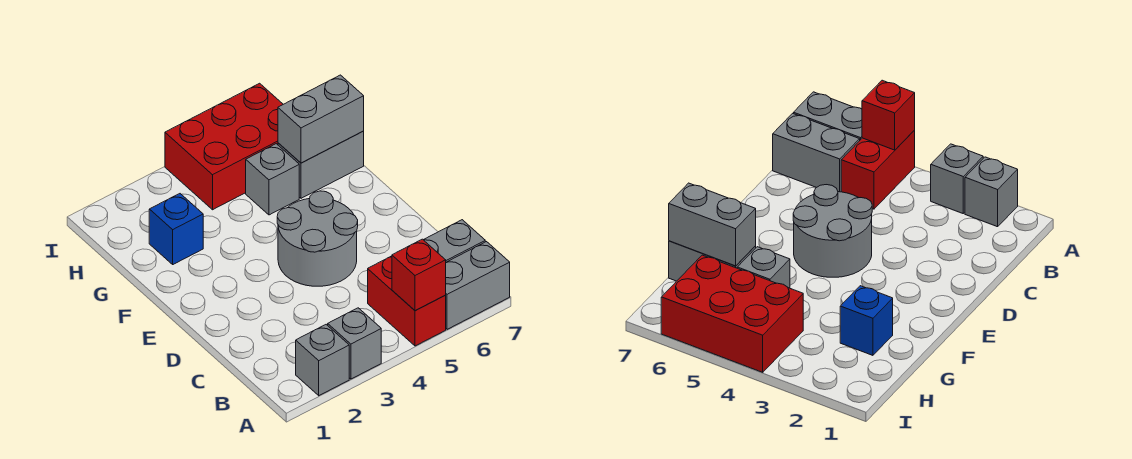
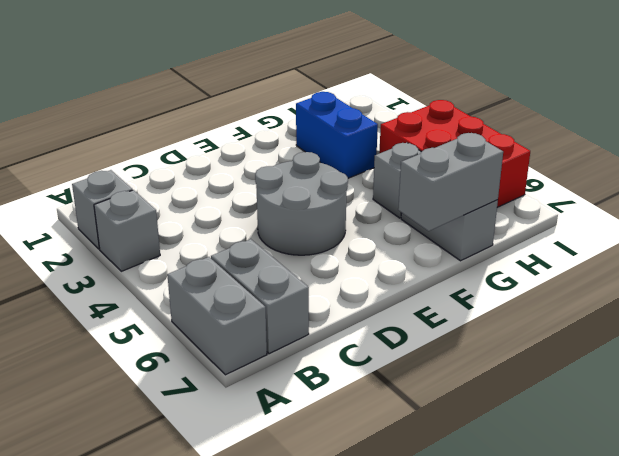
red 1x2 brick [368,256,446,346] -> none
red 1x1 brick [392,239,446,311] -> none
blue 1x1 brick [149,194,203,264] -> blue 1x2 brick [296,92,378,178]
grey 1x2 brick [278,75,364,163] -> grey 1x2 brick turned to [398,133,503,231]

